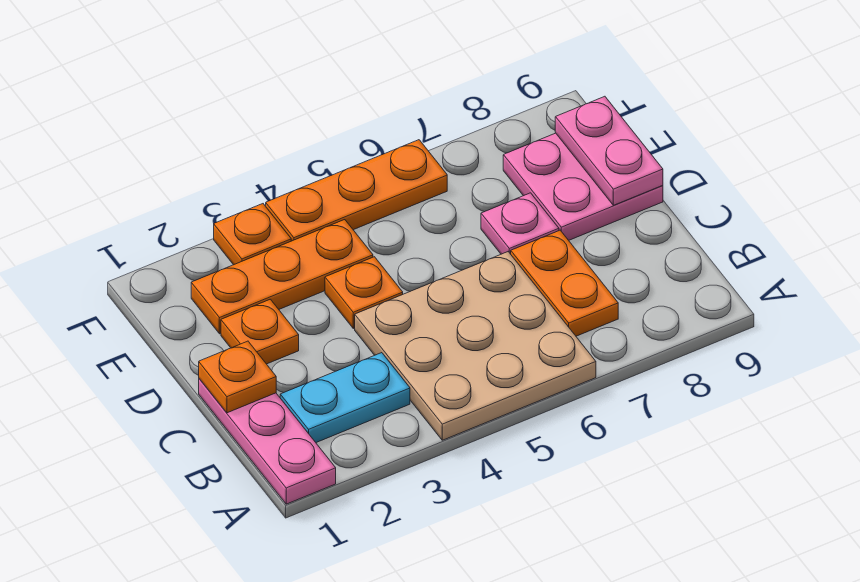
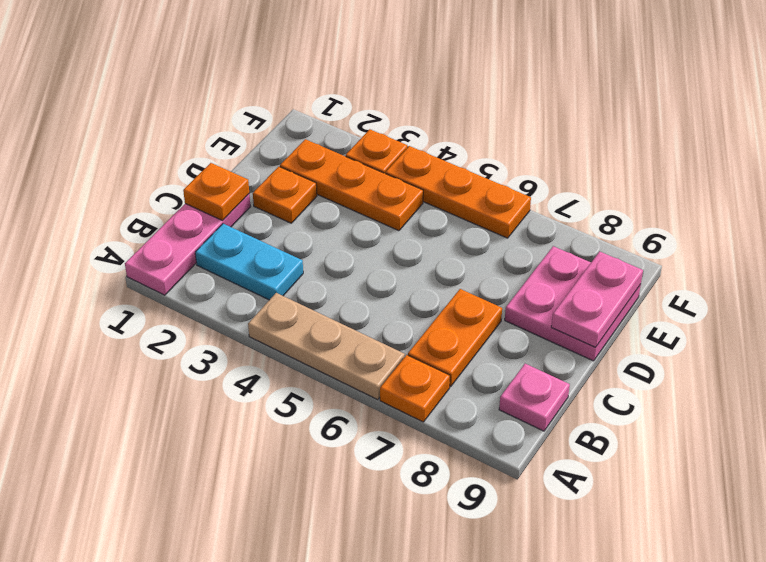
tan 3x3 plate [355,252,596,440] -> tan 1x3 plate [248,293,405,400]
orange 1x1 plate [325,257,403,328] -> orange 1x1 plate moved to [380,355,450,422]
pink 1x1 plate [481,193,559,254] -> pink 1x1 plate moved to [499,364,570,431]

